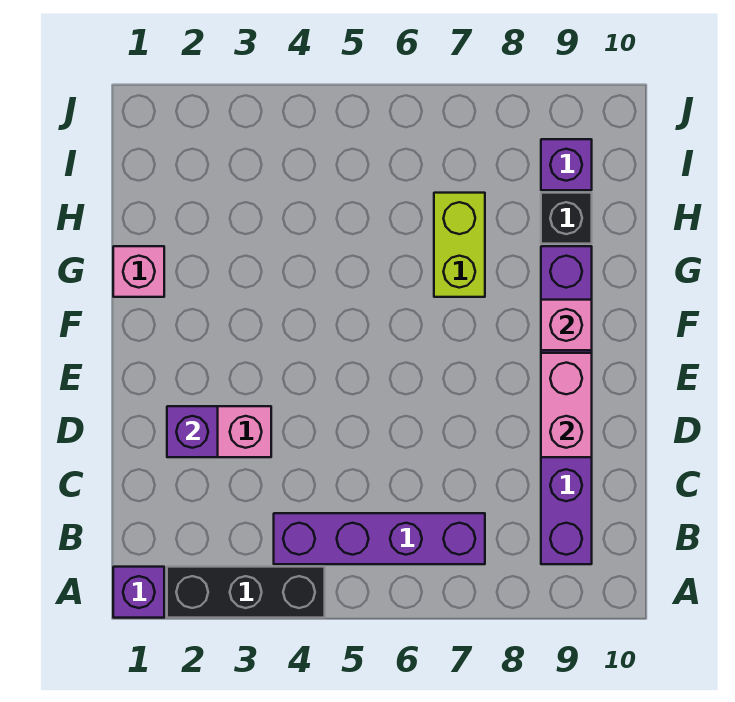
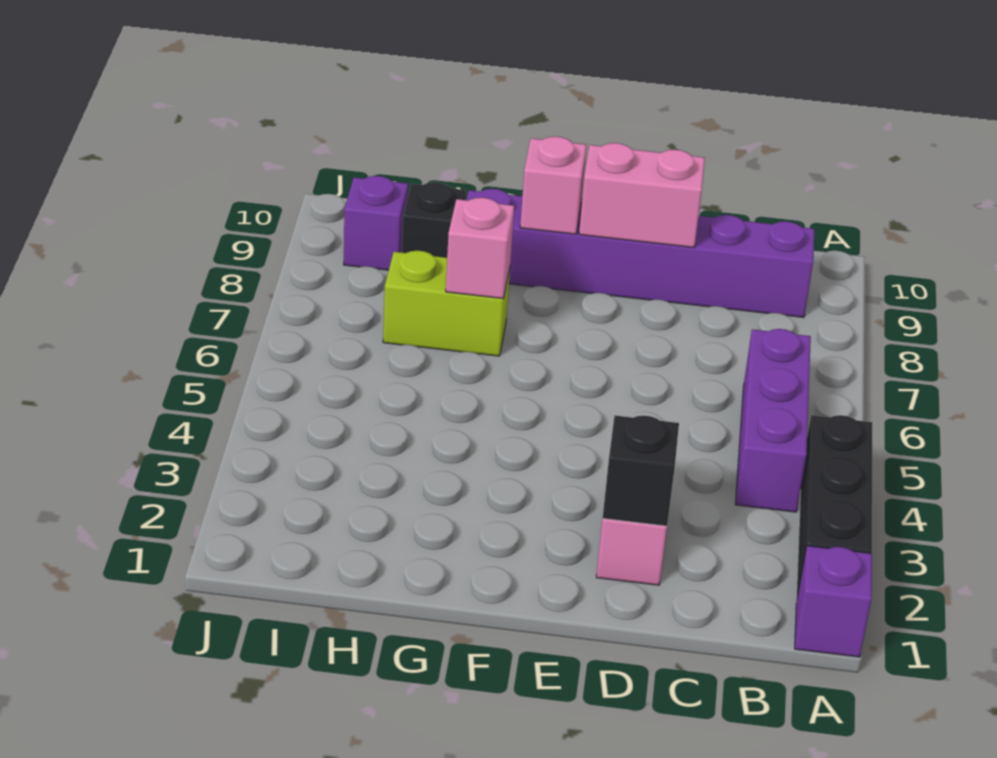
purple 1x4 brick [274,513,485,564] -> purple 1x3 brick [735,329,811,512]
purple 1x1 brick [167,406,218,457] -> black 1x1 brick [603,416,679,526]
pink 1x1 brick [113,246,164,297] -> pink 1x1 brick moved to [446,198,514,299]

